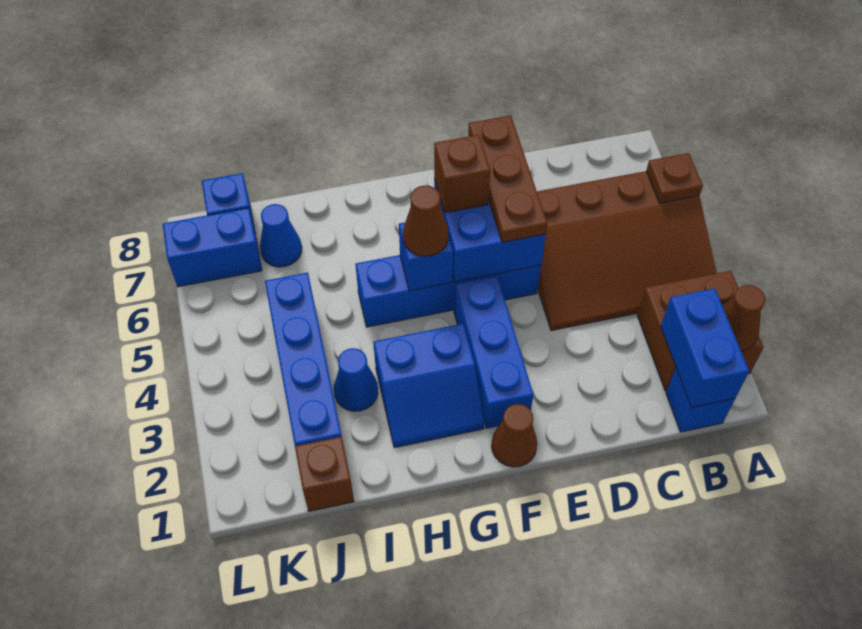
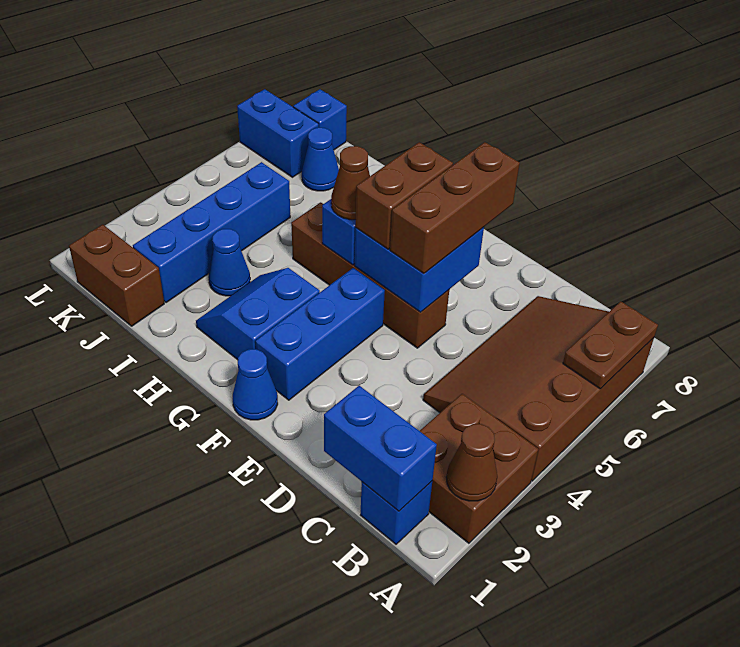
brown 3x4 slope [537,171,716,331] -> brown 3x4 slope turned to [423,296,654,481]
brown 1x1 plate [646,153,703,203] -> brown 1x2 plate [563,301,658,389]
blue 1x2 brick [661,288,749,407] -> blue 1x2 brick turned to [324,386,437,511]
blue 1x4 brick [355,255,541,327] -> brown 1x4 brick [291,202,449,348]
brown 1x3 plate [468,116,548,242] -> brown 1x3 brick [390,142,520,273]
brown 1x1 cone [492,404,537,467] -> blue 1x1 cone [233,349,278,420]
brown 1x1 brick [434,135,490,213] -> brown 1x2 brick [355,142,453,249]
blue 2x2 slope [373,324,484,448] -> blue 2x2 slope turned to [196,268,320,360]
brown 1x1 brick [295,437,354,511] -> brown 1x2 brick [69,224,164,326]

